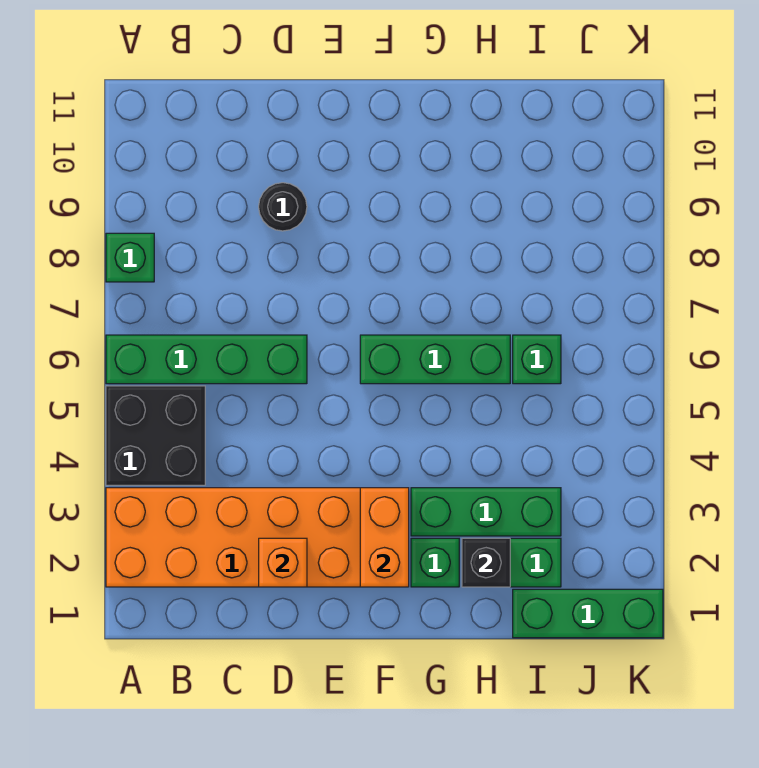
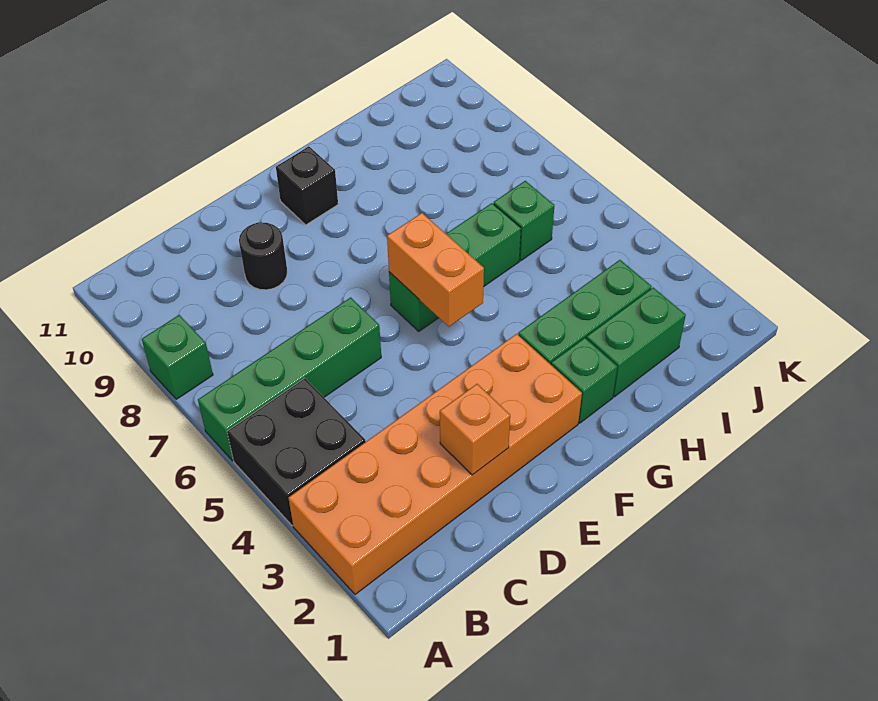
orange 1x2 brick [360,488,409,587] -> orange 1x2 brick moved to [387,213,484,327]
black 1x1 brick [462,538,510,587] -> black 1x1 brick moved to [276,147,338,225]
green 1x3 brick [513,589,663,638] -> none

